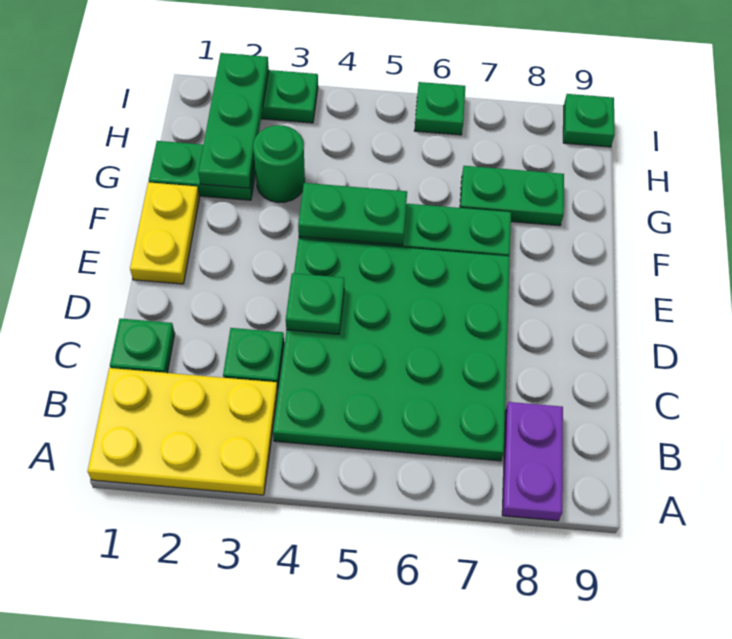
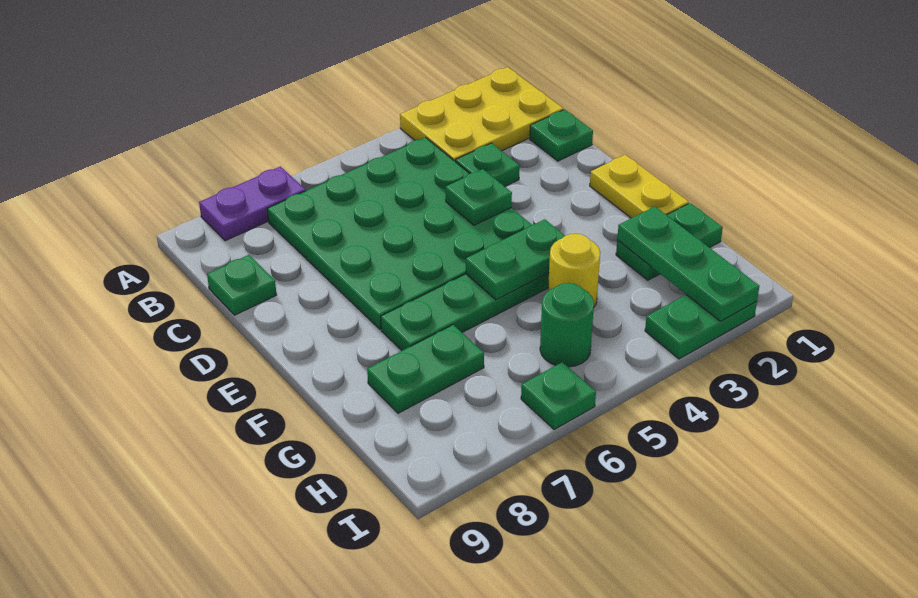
purple 1x2 plate [502,402,563,521] -> purple 1x2 plate turned to [199,166,306,241]
green 1x1 round brick [253,125,305,202] -> green 1x1 round brick moved to [540,283,594,367]
none -> yellow 1x1 round brick [548,234,600,307]
green 1x1 plate [563,94,615,147] -> green 1x1 plate moved to [207,255,277,315]

